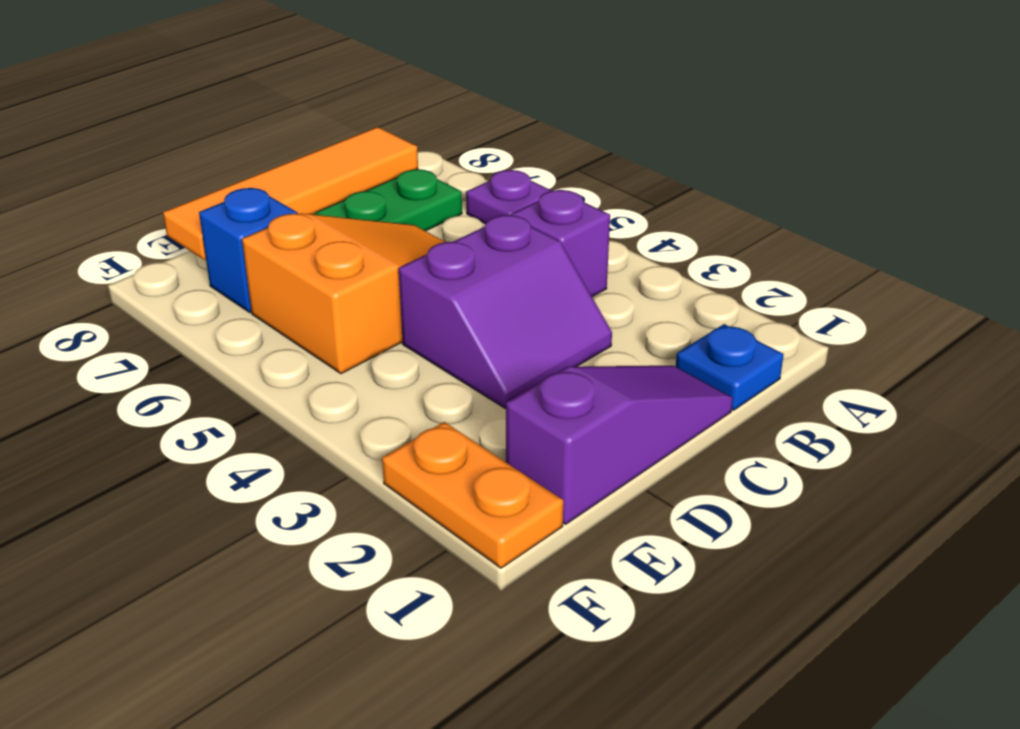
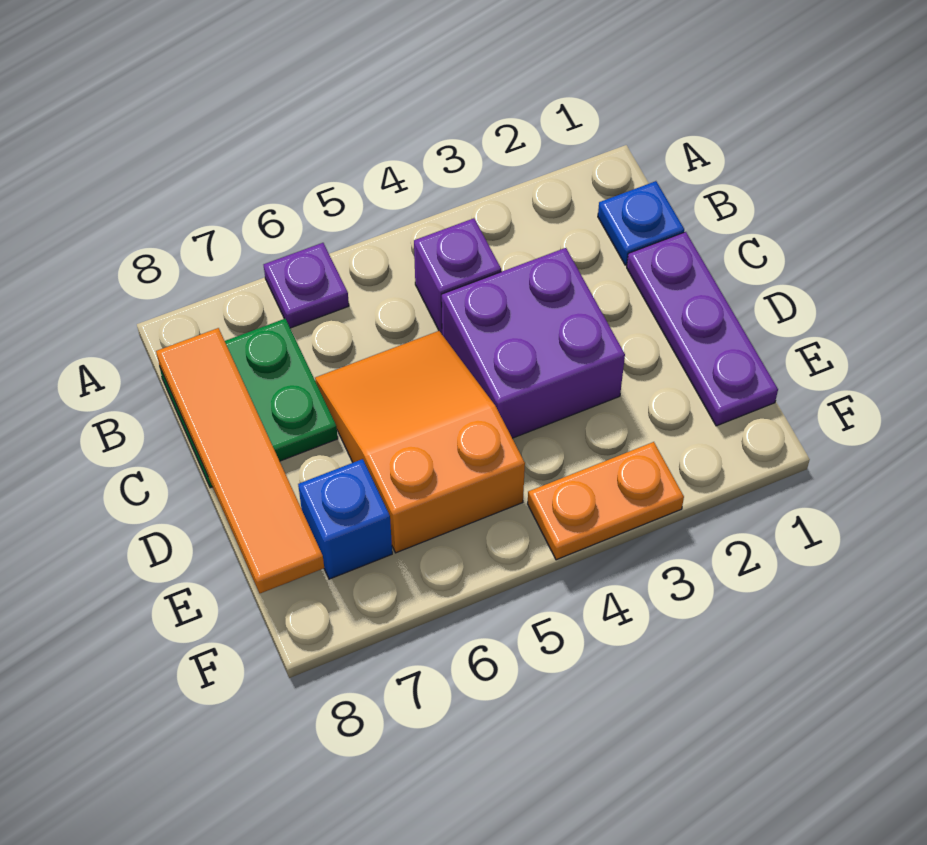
purple 1x3 slope [506,366,733,524] -> purple 1x3 plate [627,232,778,426]
purple 2x2 slope [399,215,612,408] -> purple 2x2 brick [442,248,625,438]
orange 1x2 plate [382,422,563,568] -> orange 1x2 plate moved to [528,442,684,560]

